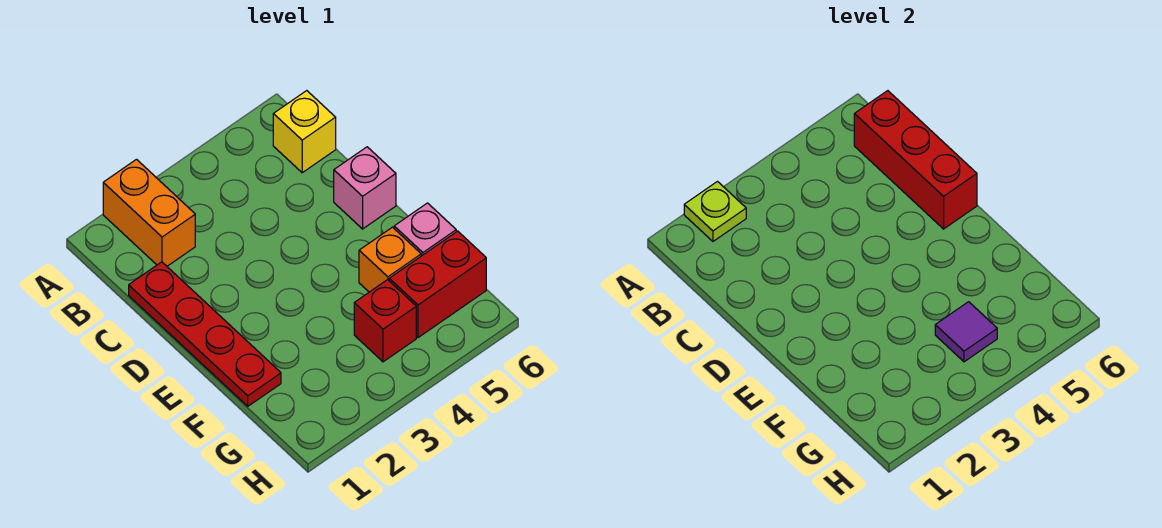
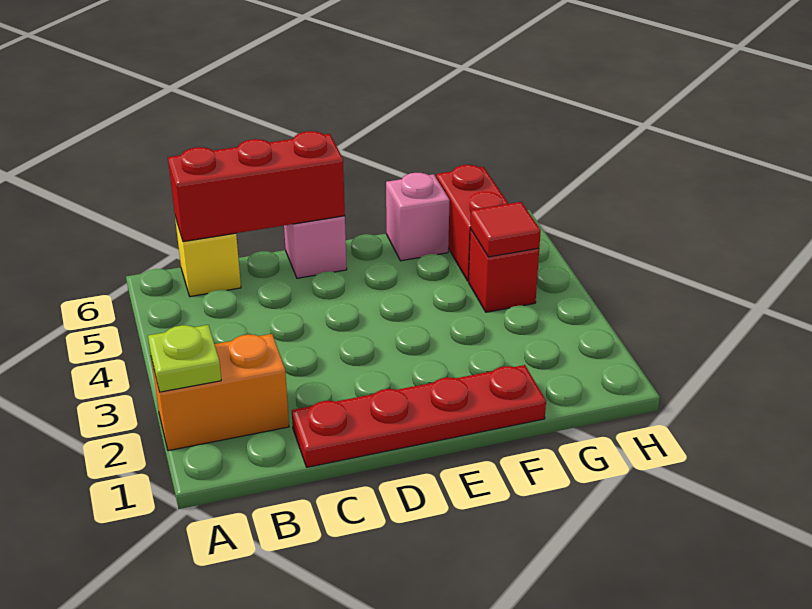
orange 1x1 brick [359,227,421,292] -> none
purple 1x1 tile [935,302,997,362] -> red 1x1 tile [470,202,541,257]

